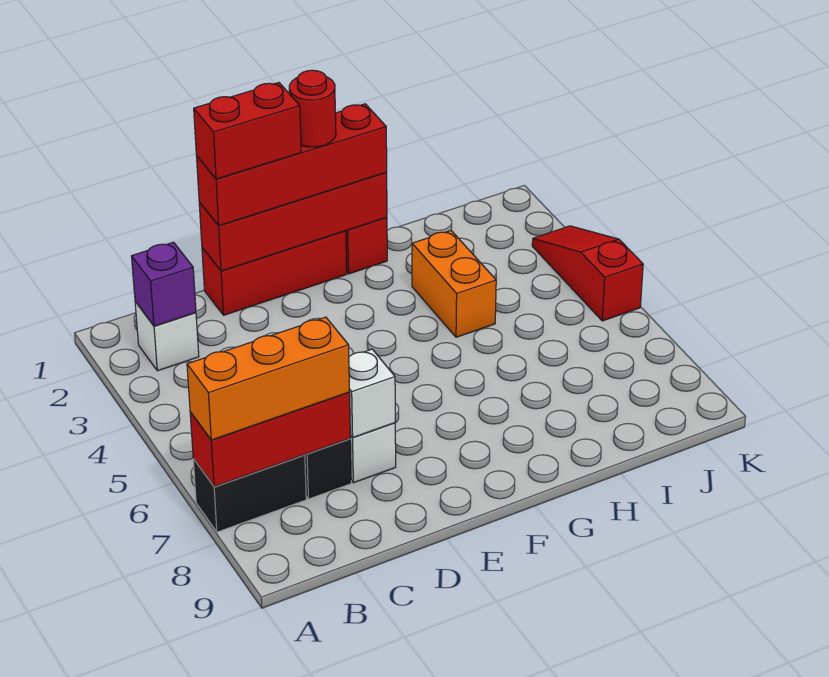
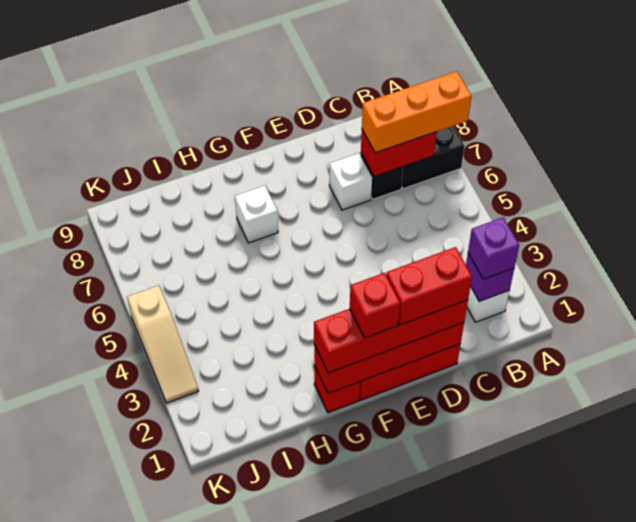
red 1x3 brick [190,392,350,487] -> red 1x2 brick [361,130,437,177]
none -> purple 1x1 brick [468,217,519,279]
white 1x1 brick [349,349,395,438] -> white 1x1 brick moved to [235,186,278,243]
red 1x1 round brick [289,70,336,147] -> red 1x1 brick [350,273,400,338]
orange 1x2 brick [412,231,496,337] -> none
red 1x3 slope [532,226,643,321] -> tan 1x3 slope [127,285,198,403]

